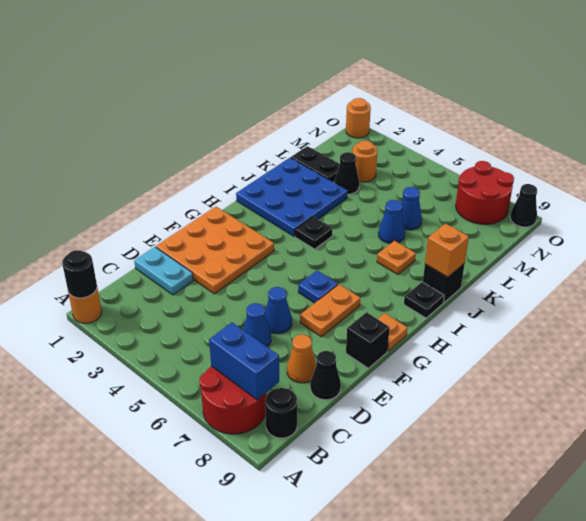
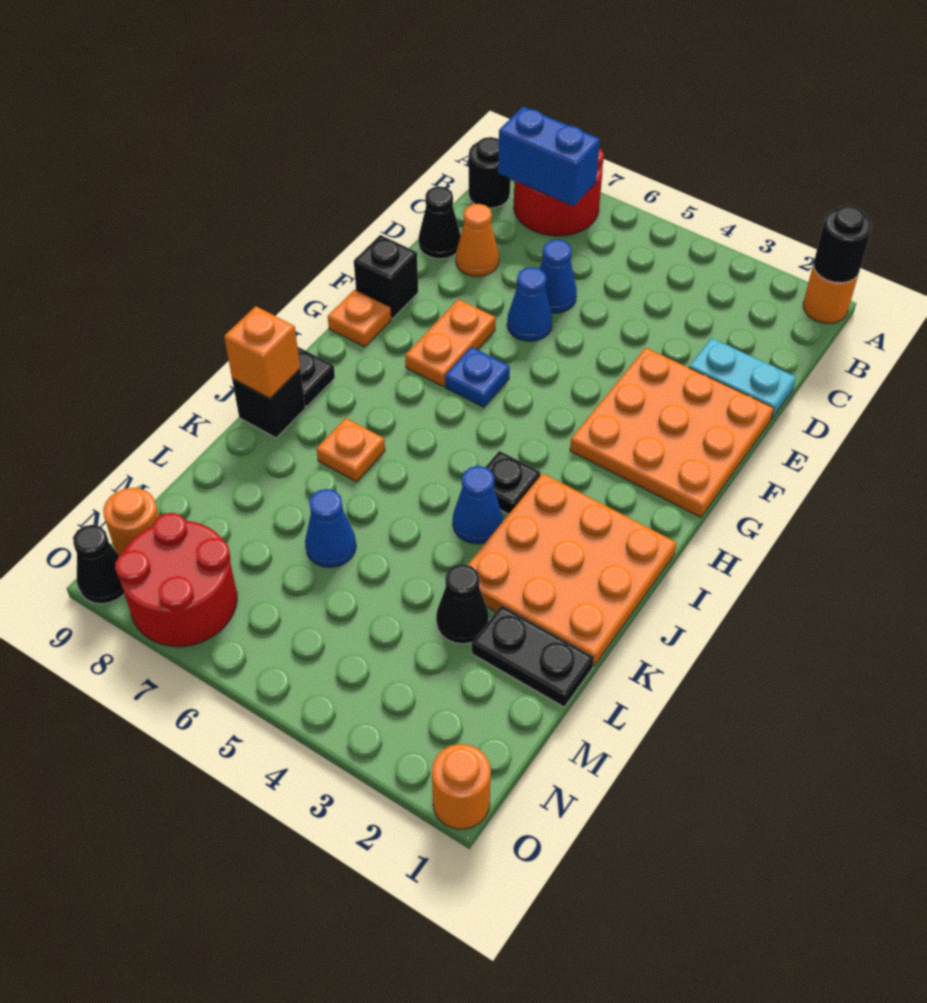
blue 3x3 plate [236,158,348,236] -> orange 3x3 plate [468,473,677,666]
blue 1x1 cone [378,200,405,243] -> blue 1x1 cone moved to [453,466,503,544]
orange 1x1 round brick [352,141,378,182] -> orange 1x1 round brick moved to [103,488,159,556]

